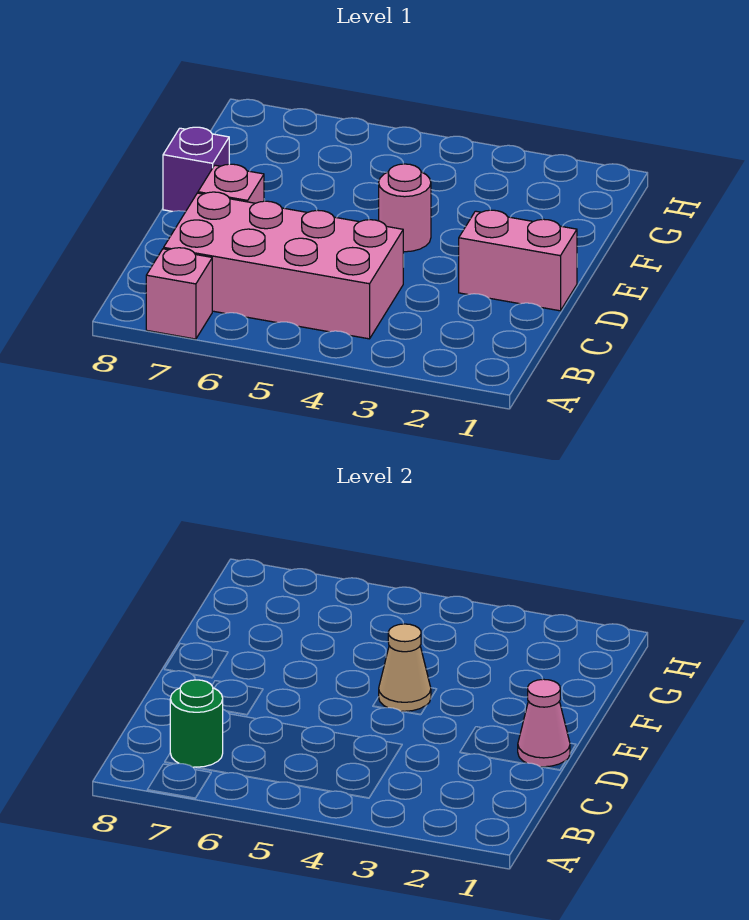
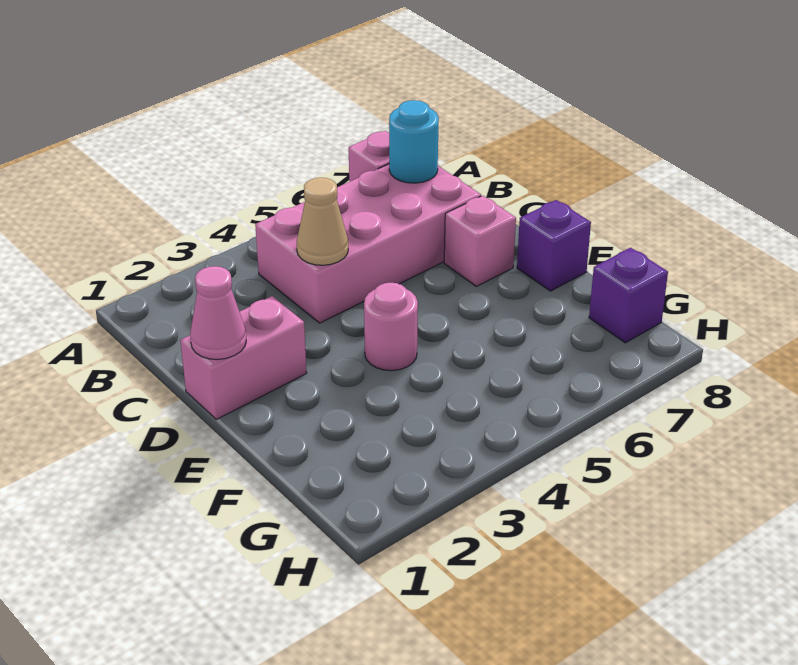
green 1x1 round brick [170,680,223,767] -> cyan 1x1 round brick [389,100,439,183]
tan 1x1 cone [379,624,431,712] -> tan 1x1 cone moved to [297,178,348,265]
none -> purple 1x1 brick [589,248,668,343]

